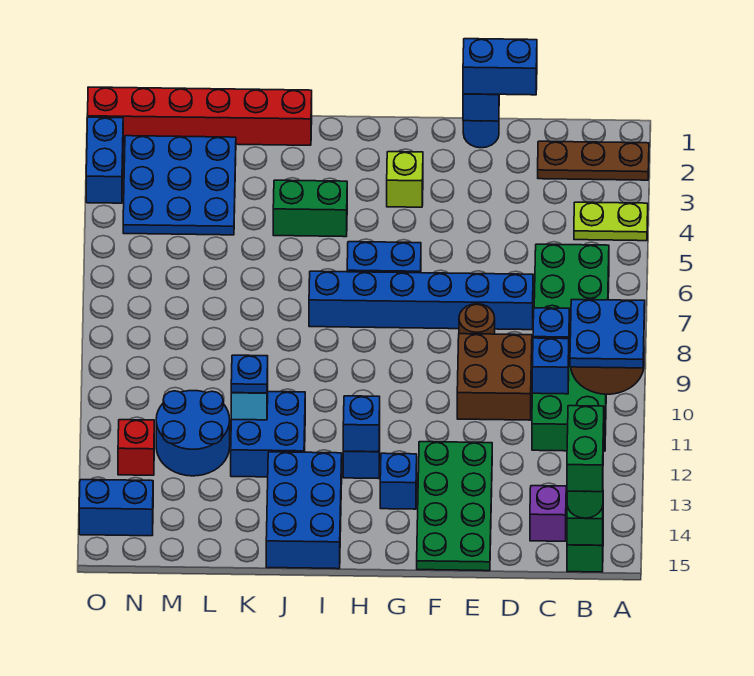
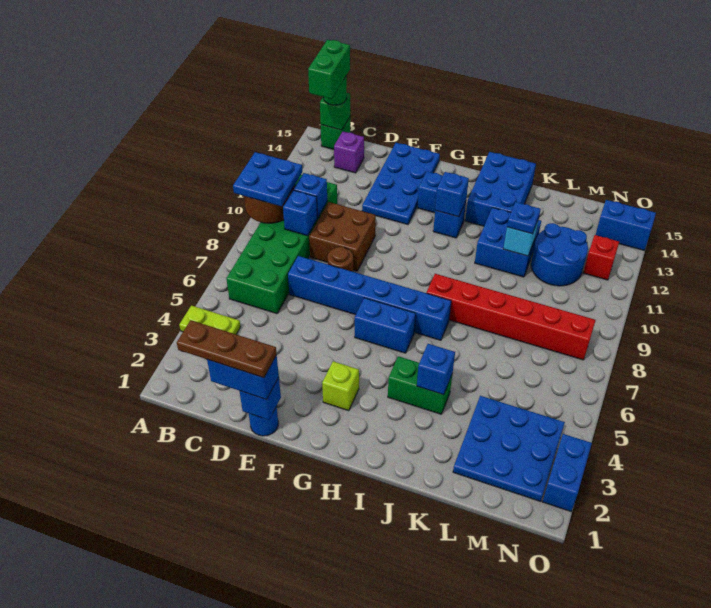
brown 1x3 plate [538,141,649,180] -> brown 1x3 plate moved to [177,320,277,378]
green 2x4 plate [417,442,492,571] -> blue 2x4 plate [362,143,440,225]
red 1x6 brick [88,87,312,145] -> red 1x6 brick moved to [427,274,596,360]
none -> blue 1x1 brick [417,344,455,395]

